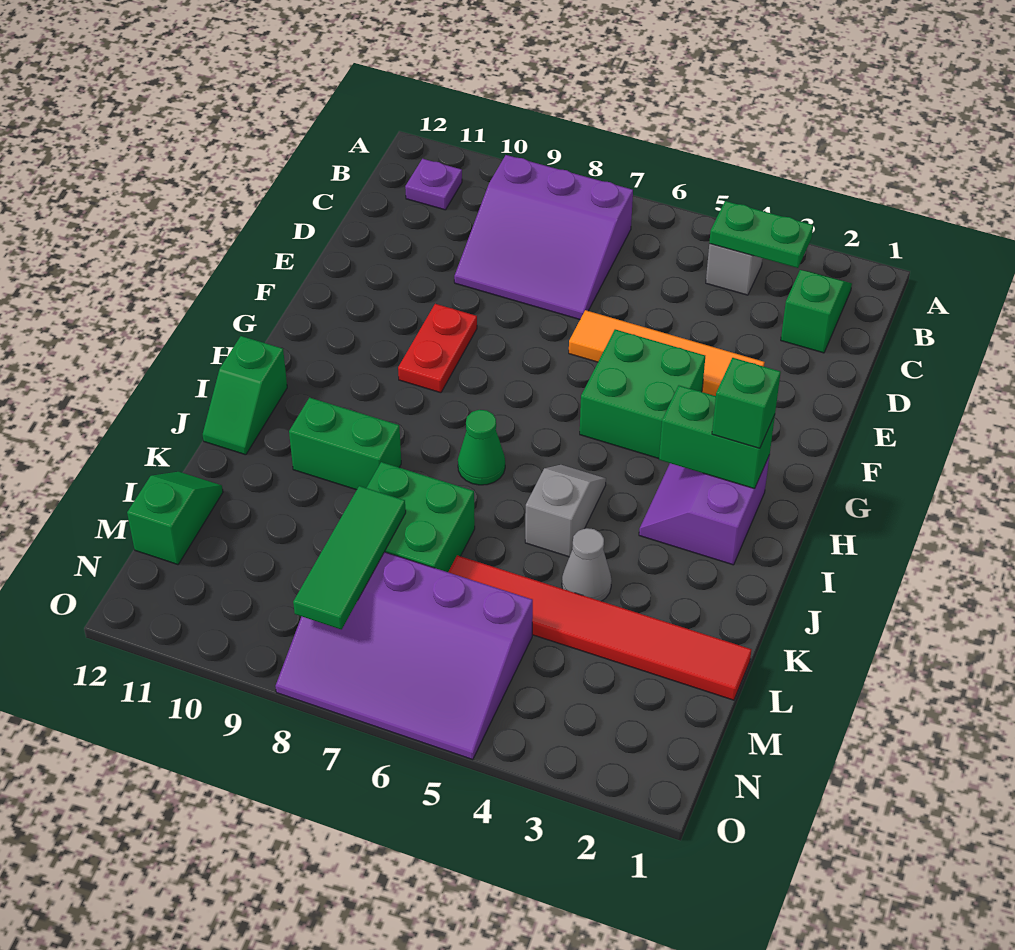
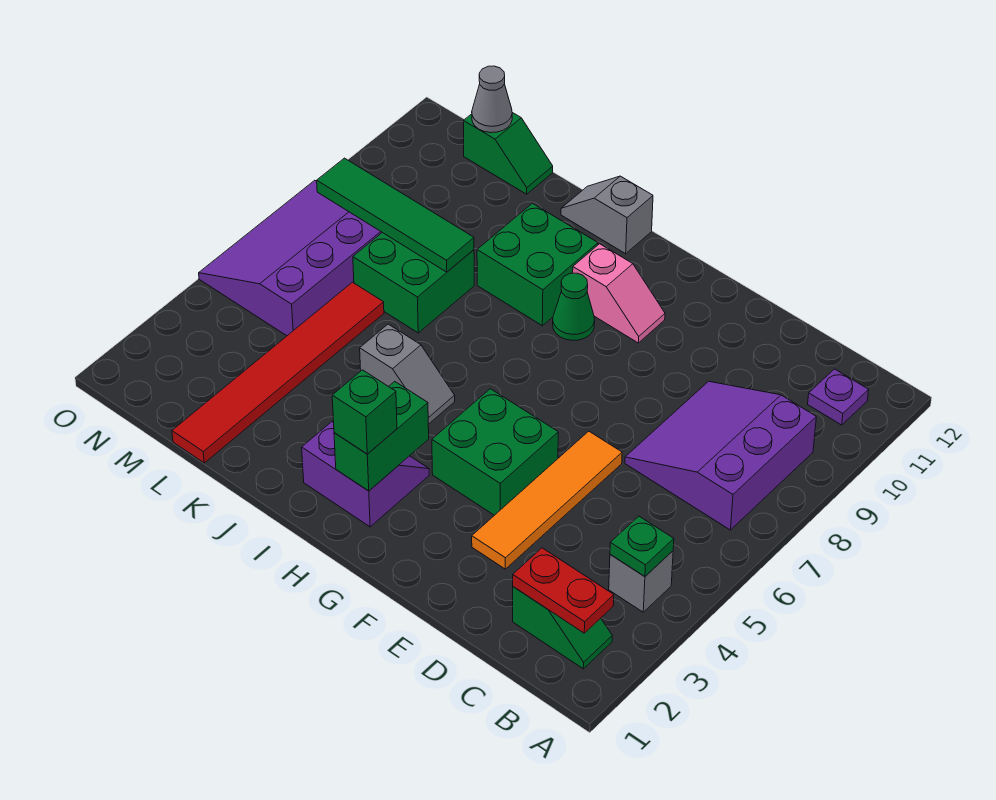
green 1x2 plate [709,201,813,268] -> green 1x1 plate [610,516,674,577]
red 1x2 plate [398,304,477,393] -> red 1x2 plate moved to [513,548,614,633]
none -> pink 1x2 slope [573,244,665,343]
green 1x1 cone [458,410,505,485] -> green 1x1 cone moved to [553,273,595,340]
green 1x2 slope [203,336,287,455] -> grey 1x2 slope [561,176,653,254]
green 1x2 brick [289,398,401,490] -> green 2x2 brick [477,203,598,326]
grey 1x1 cone [562,528,612,601] -> grey 1x1 cone moved to [472,66,512,133]
green 1x3 tile [293,486,406,630] -> green 1x4 tile [317,158,474,272]

